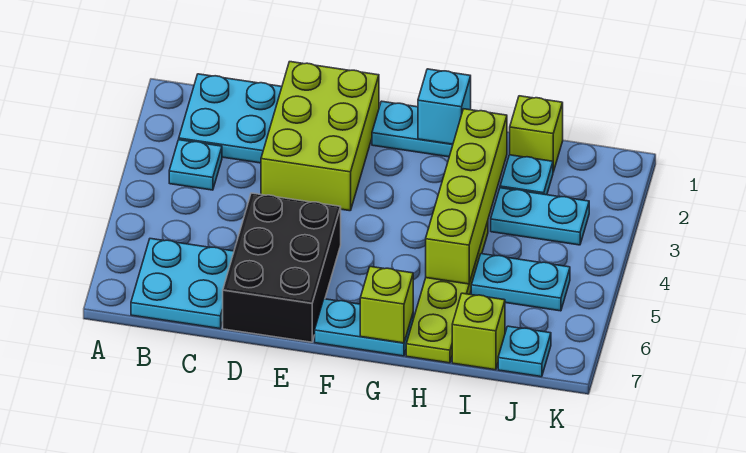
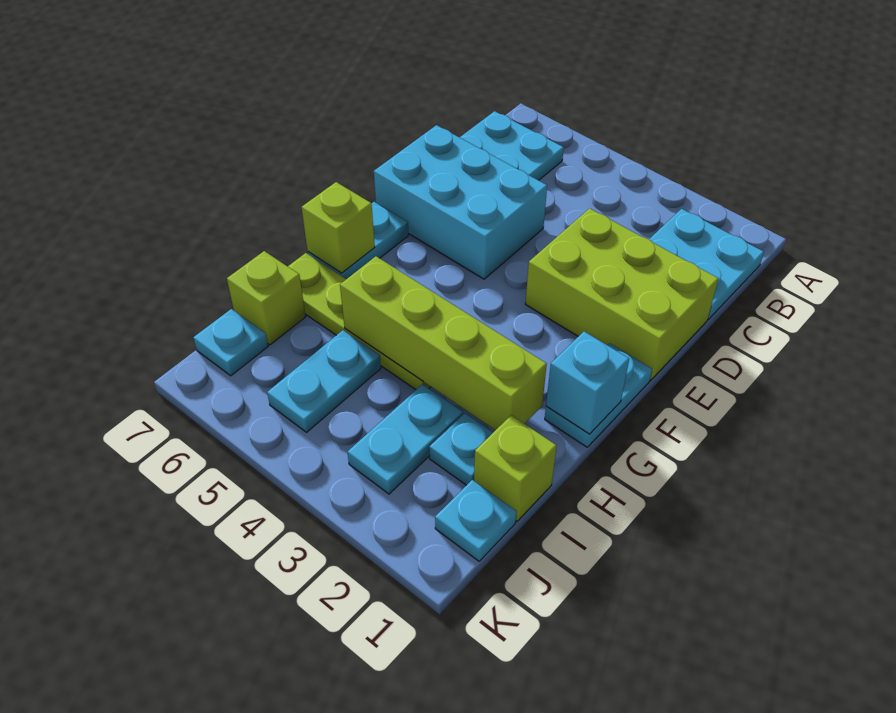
cyan 1x1 plate [169,140,222,190] -> cyan 1x1 plate moved to [435,480,516,561]
black 2x3 brick [223,193,341,342] -> cyan 2x3 brick [374,125,547,279]

